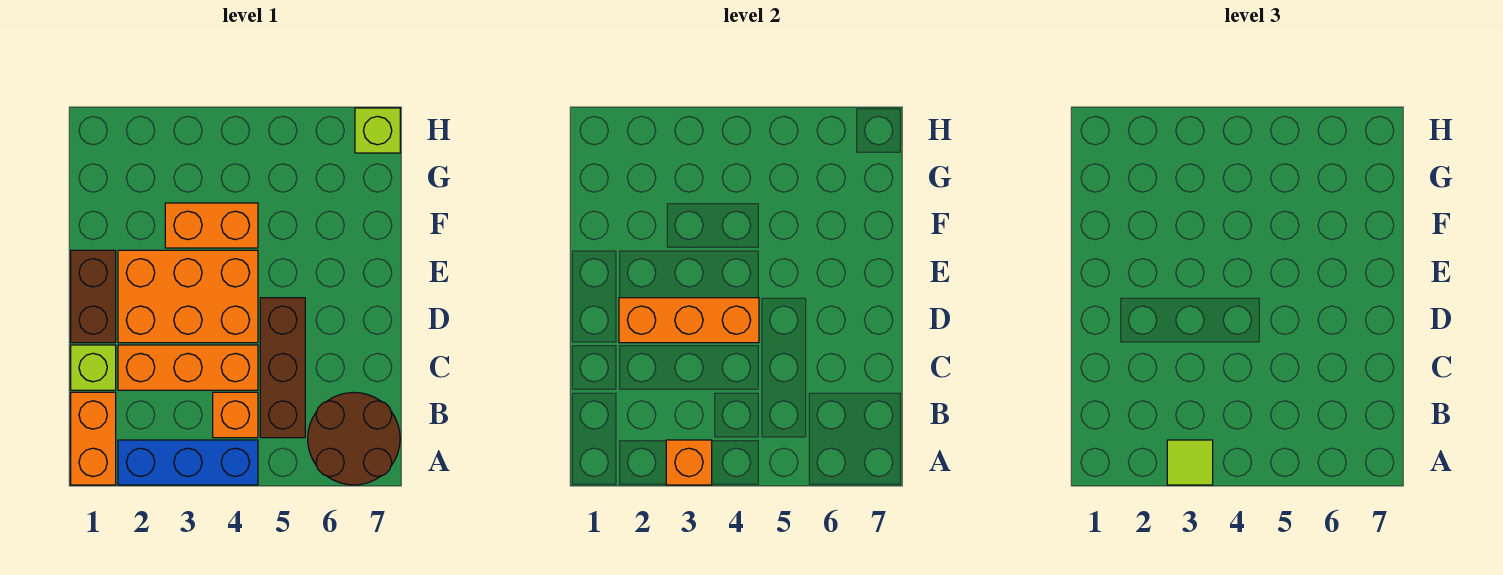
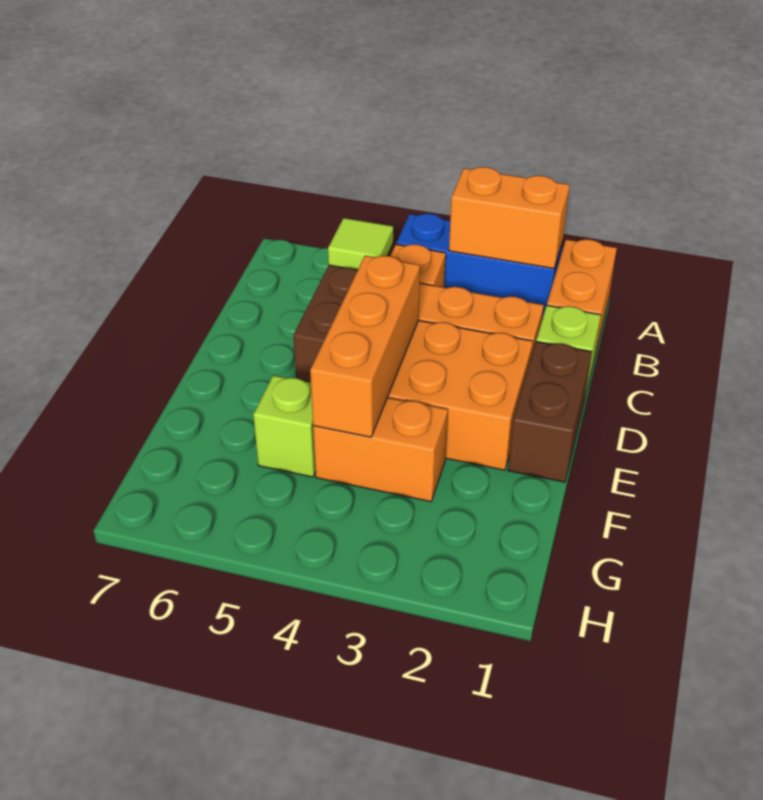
orange 1x1 brick [666,440,712,485] -> orange 1x2 brick [449,167,570,269]
lime 1x1 tile [1167,440,1213,485] -> lime 1x1 tile moved to [328,218,393,270]
brown 2x2 round brick [308,392,400,485] -> none
orange 1x3 brick [619,298,759,343] -> orange 1x3 brick turned to [310,256,420,437]
lime 1x1 brick [355,108,400,153] -> lime 1x1 brick moved to [253,375,316,477]

